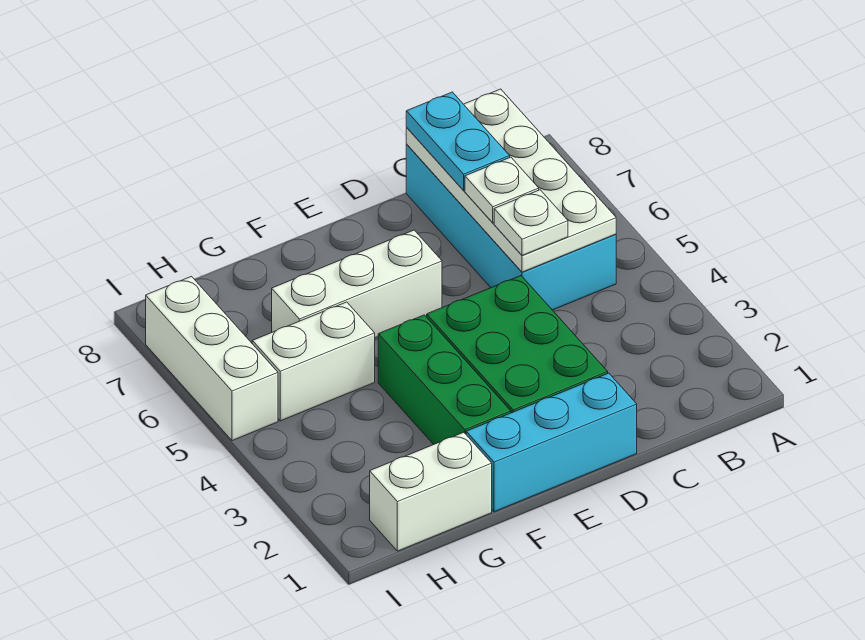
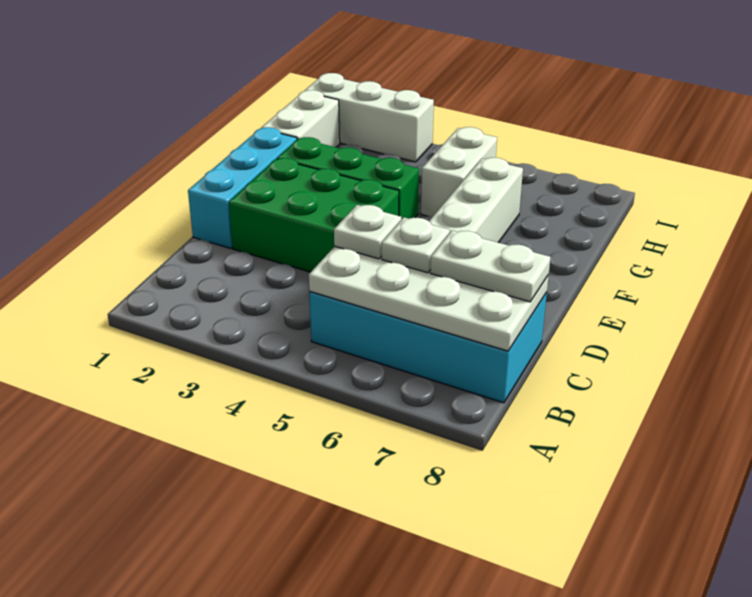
cyan 1x2 plate [406,92,510,190] -> white 1x2 plate [430,230,550,302]
white 1x3 brick [146,276,278,441] -> white 1x3 brick moved to [305,73,434,162]

